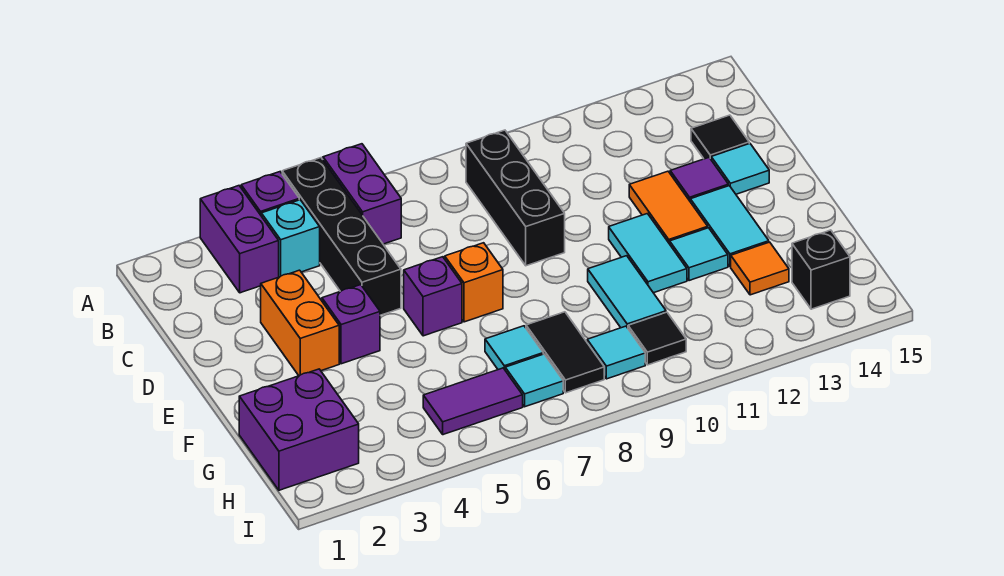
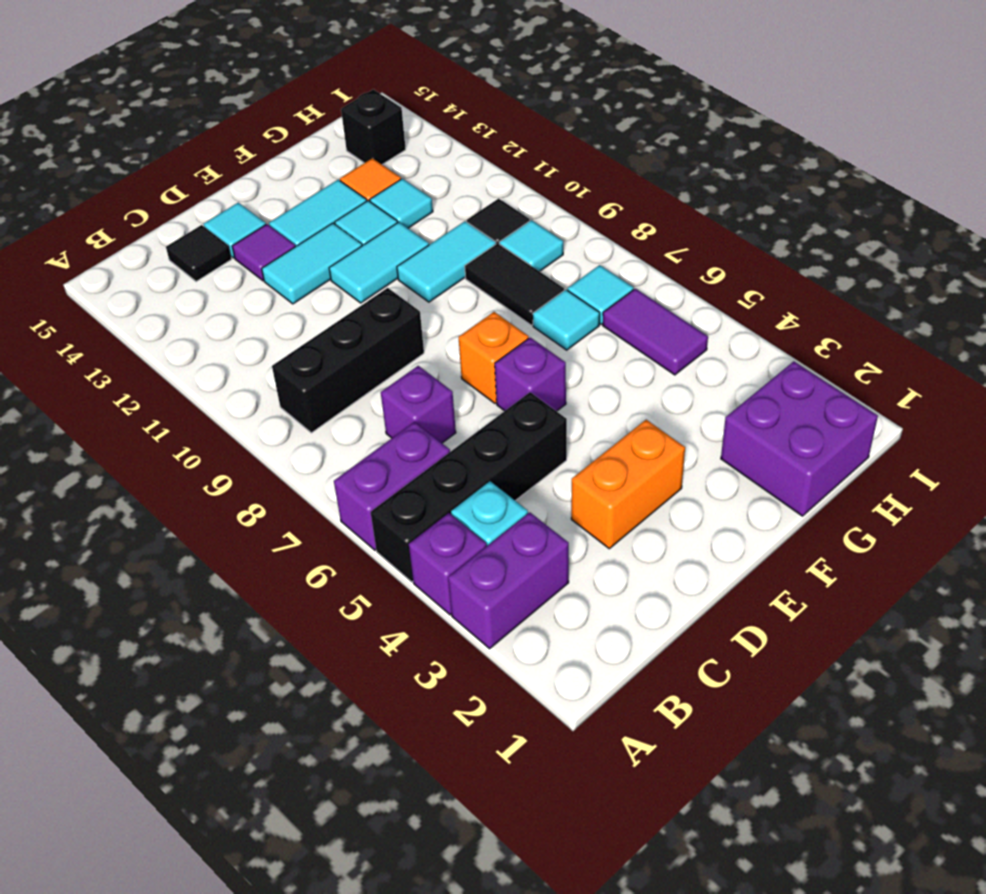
orange 1x2 tile [629,171,708,244] -> cyan 1x2 tile [262,223,362,304]
purple 1x1 brick [322,285,380,364] -> purple 1x1 brick moved to [381,366,456,443]
black 1x2 tile [526,312,604,393] -> black 1x2 tile turned to [465,243,564,325]
none -> cyan 1x1 tile [370,179,433,228]

